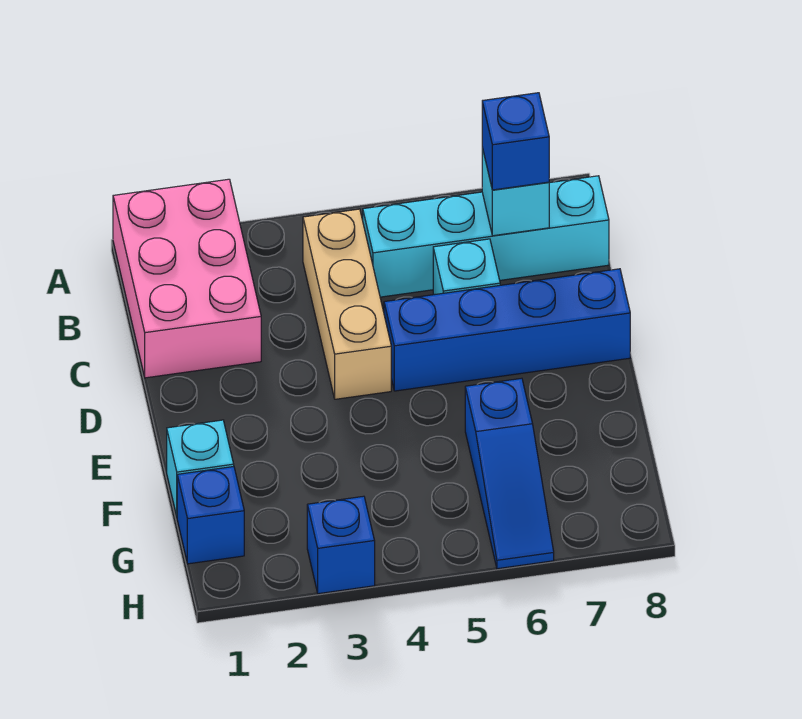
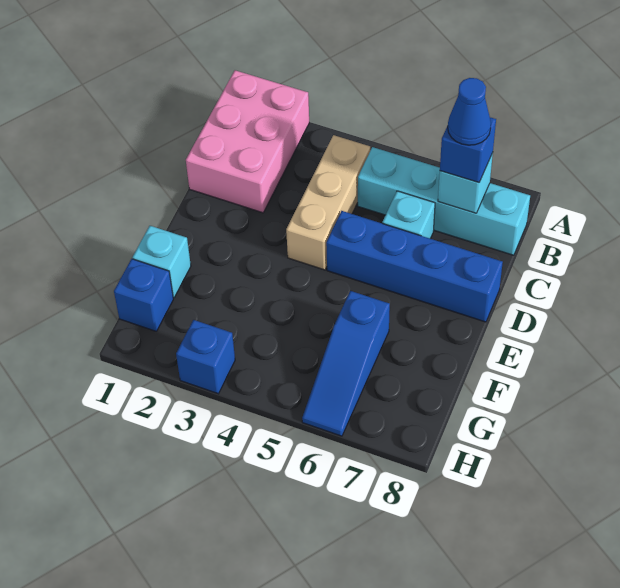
none -> blue 1x1 cone [448,78,491,145]

